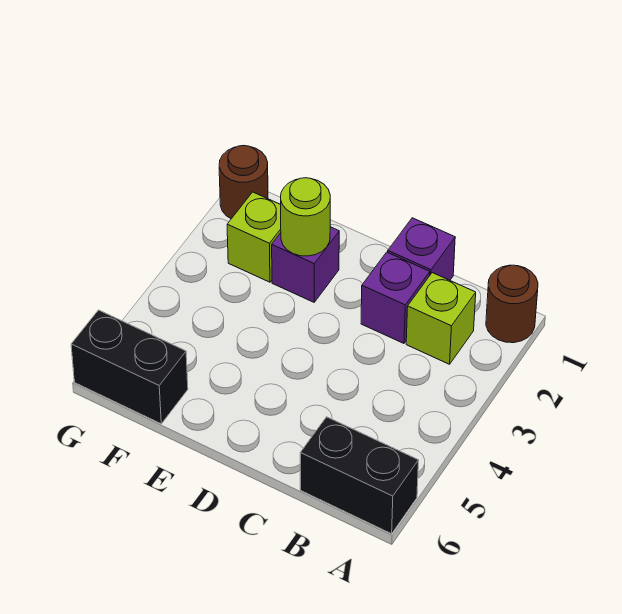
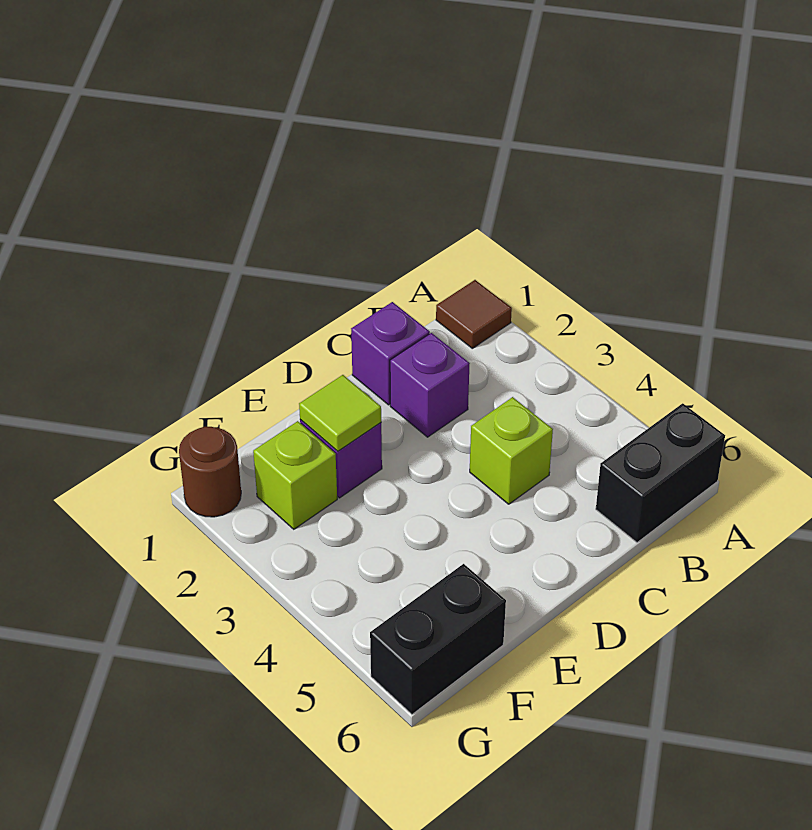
brown 1x1 round brick [486,265,538,343] -> brown 1x1 tile [436,280,512,348]
lime 1x1 brick [406,273,476,364] -> lime 1x1 brick moved to [470,397,553,504]
lime 1x1 round brick [281,178,330,256] -> lime 1x1 tile [299,375,381,451]

